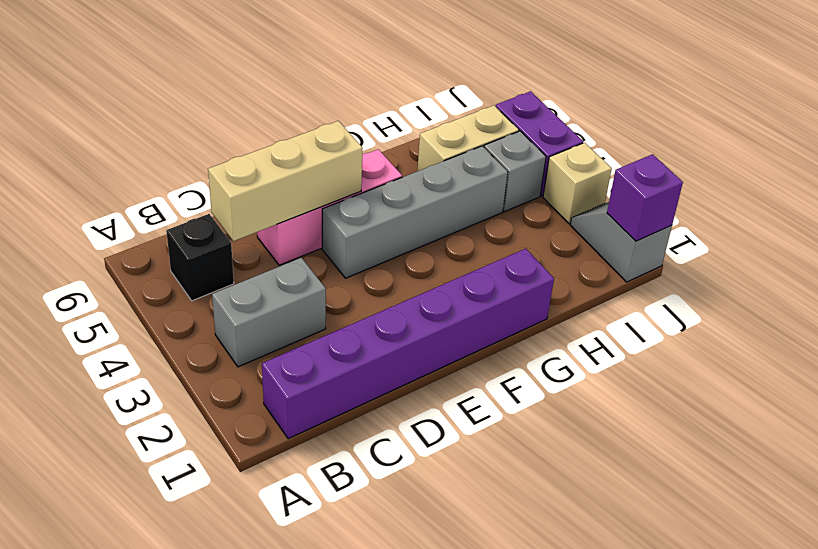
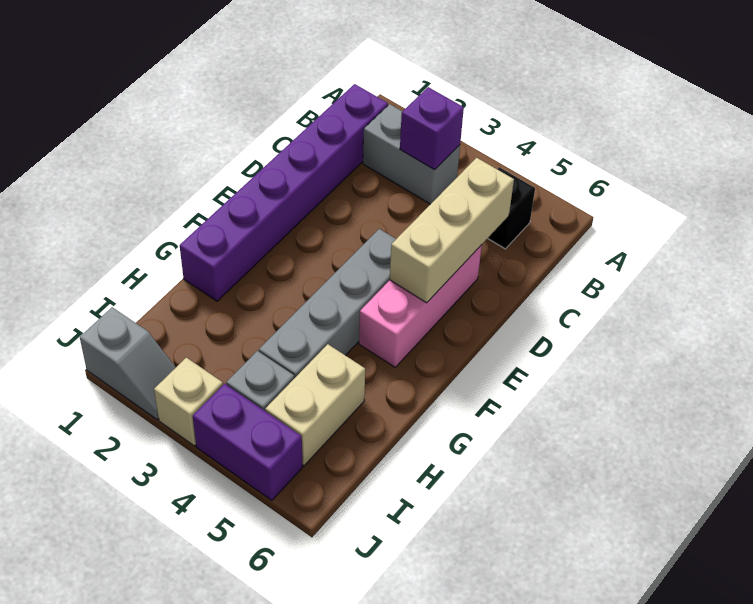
grey 1x2 brick [212,258,326,367] -> grey 1x2 brick turned to [363,104,460,204]
purple 1x1 brick [607,154,683,241] -> purple 1x1 brick moved to [400,87,464,170]

